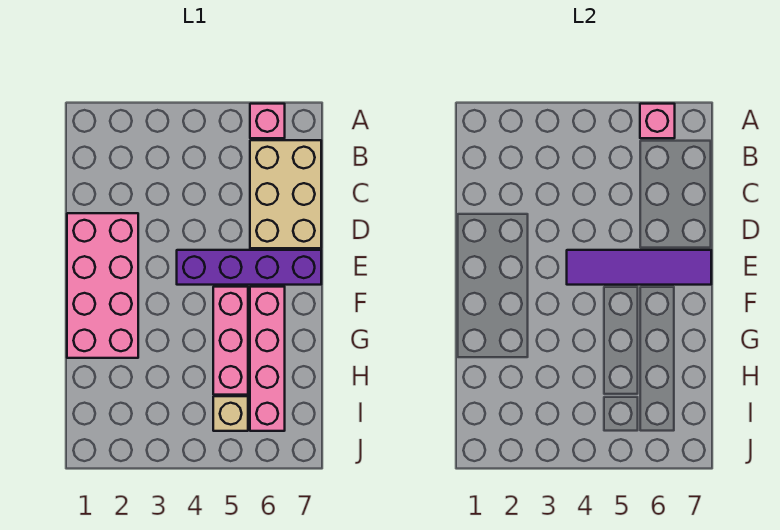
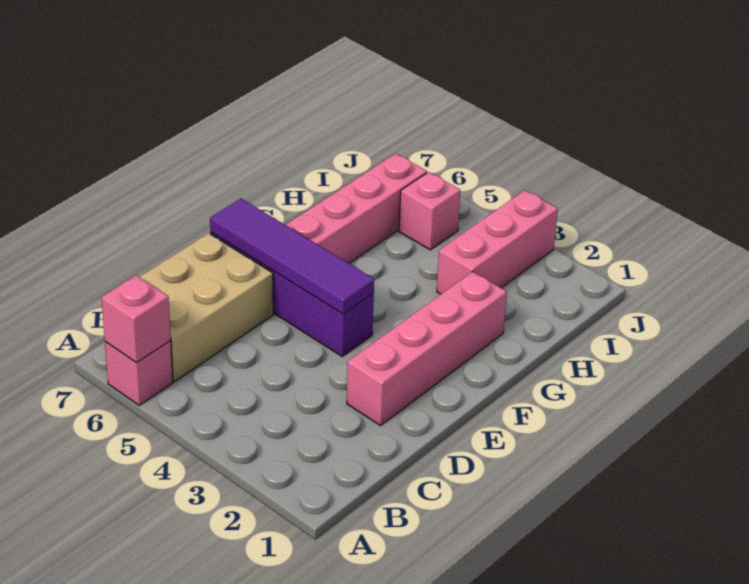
pink 2x4 brick [67,213,138,358] -> pink 1x4 brick [347,272,507,426]
pink 1x3 brick [213,287,248,395] -> pink 1x3 brick moved to [437,190,558,294]
tan 1x1 brick [213,396,248,431] -> pink 1x1 brick [399,172,460,250]

